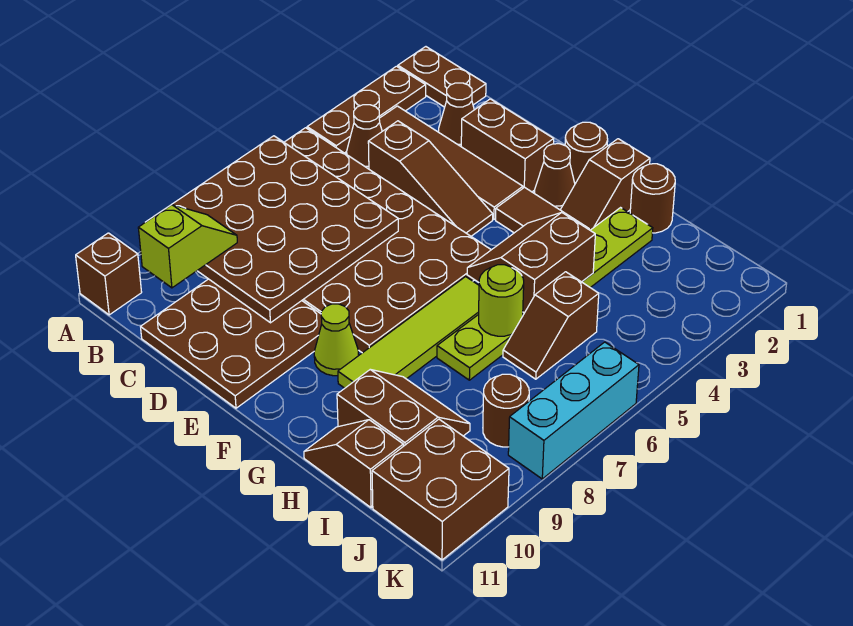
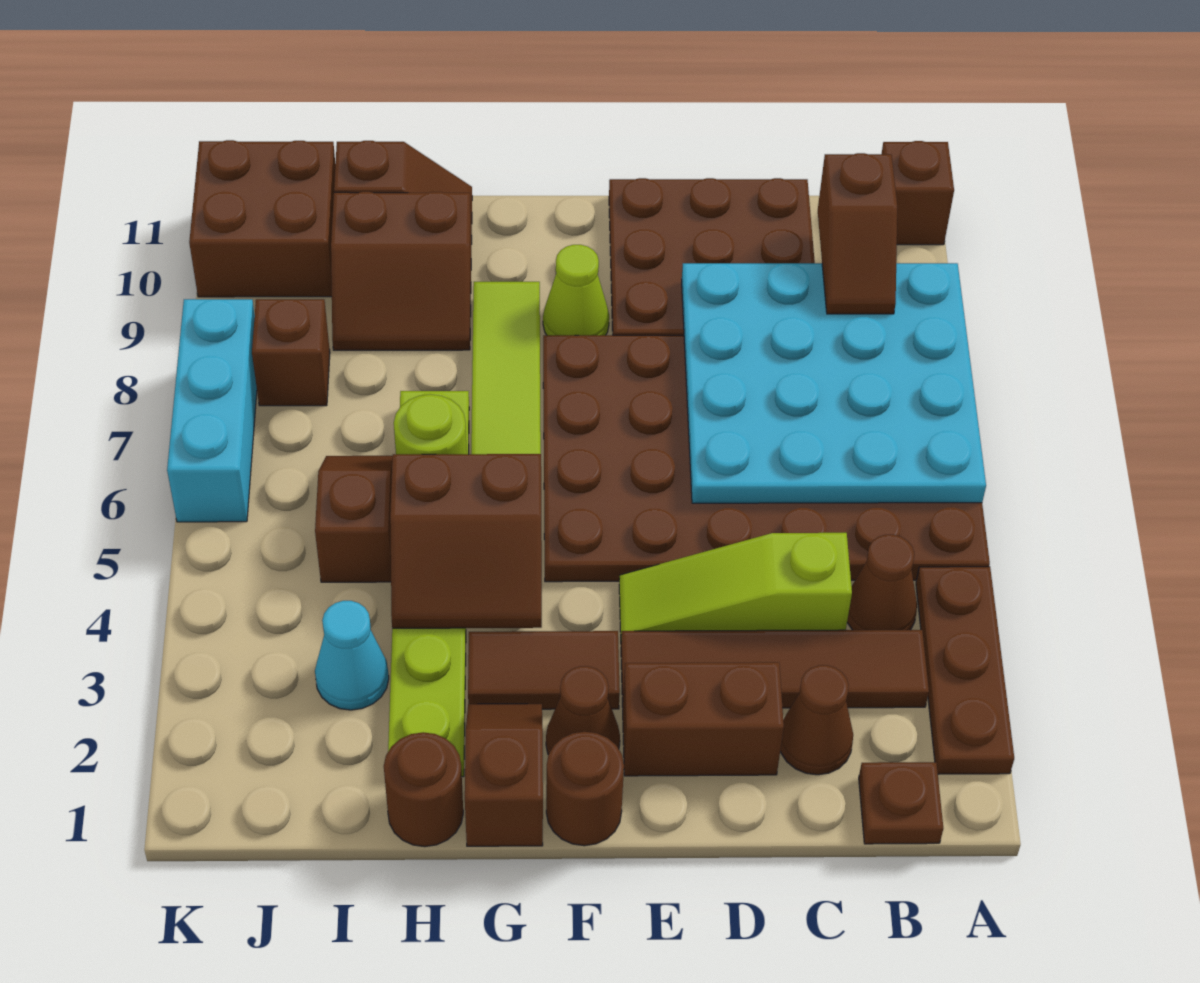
brown 1x2 plate [398,47,486,107] -> brown 1x1 plate [859,762,943,844]
brown 4x4 plate [146,136,398,323] -> cyan 4x4 plate [682,263,986,503]
lime 1x2 slope [138,205,237,288] -> brown 1x2 slope [818,153,897,314]
brown 1x3 slope [368,121,493,236] -> lime 1x3 slope [619,533,852,634]
brown 2x2 slope [467,212,595,313] -> brown 2x2 slope turned to [390,454,542,628]
none -> cyan 1x1 cone [315,601,389,710]
brown 1x1 round brick [483,374,529,447] -> brown 1x1 brick [252,299,330,406]

